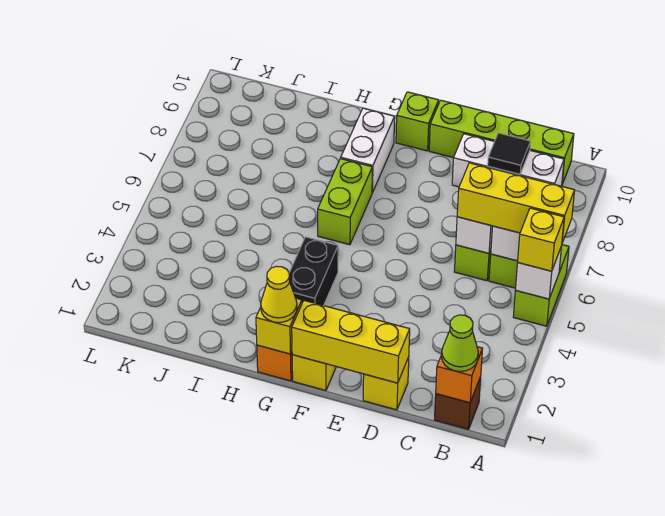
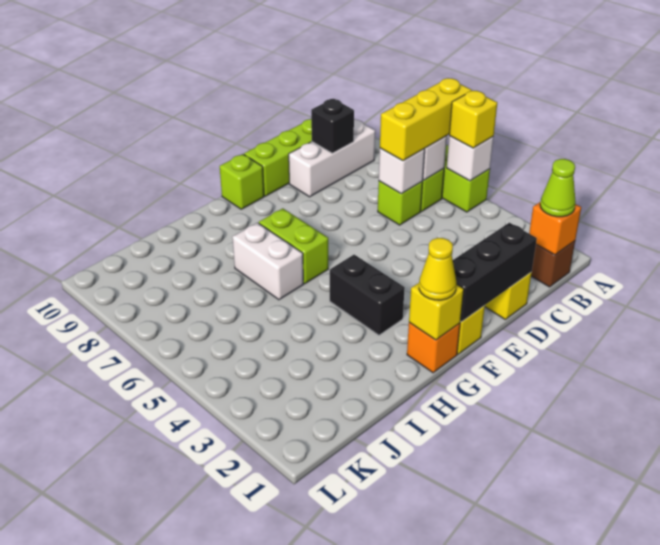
black 1x1 tile [488,133,531,174] -> black 1x1 brick [311,99,354,153]
yellow 1x3 brick [292,301,410,383] -> black 1x3 brick [453,223,537,322]
white 1x2 brick [341,108,395,193] -> white 1x2 brick moved to [232,223,303,300]

